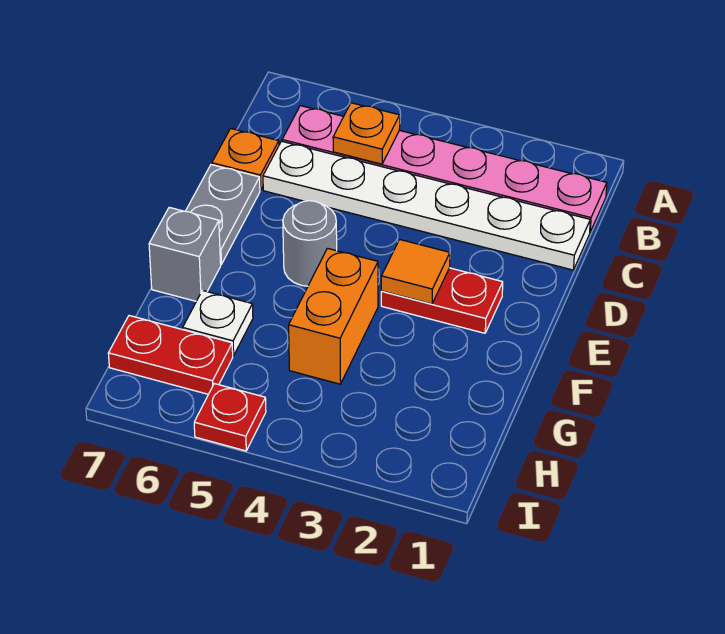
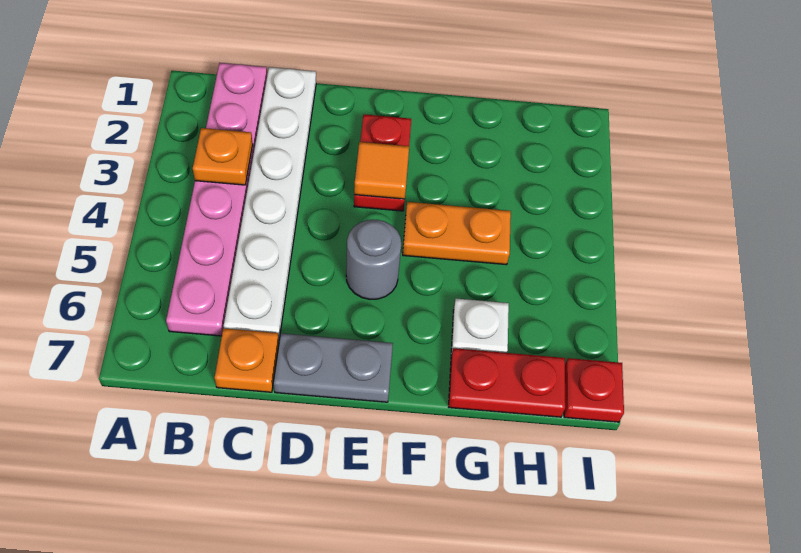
orange 1x1 plate [333,103,400,164] -> orange 1x1 plate moved to [193,128,253,185]
orange 1x2 brick [289,248,378,384] -> orange 1x2 plate [403,202,511,265]
grey 1x1 brick [149,207,221,301] -> none
red 1x2 plate [108,316,233,394] -> red 1x2 plate turned to [449,348,565,417]
red 1x1 plate [194,384,266,451] -> red 1x1 plate moved to [564,358,624,422]

